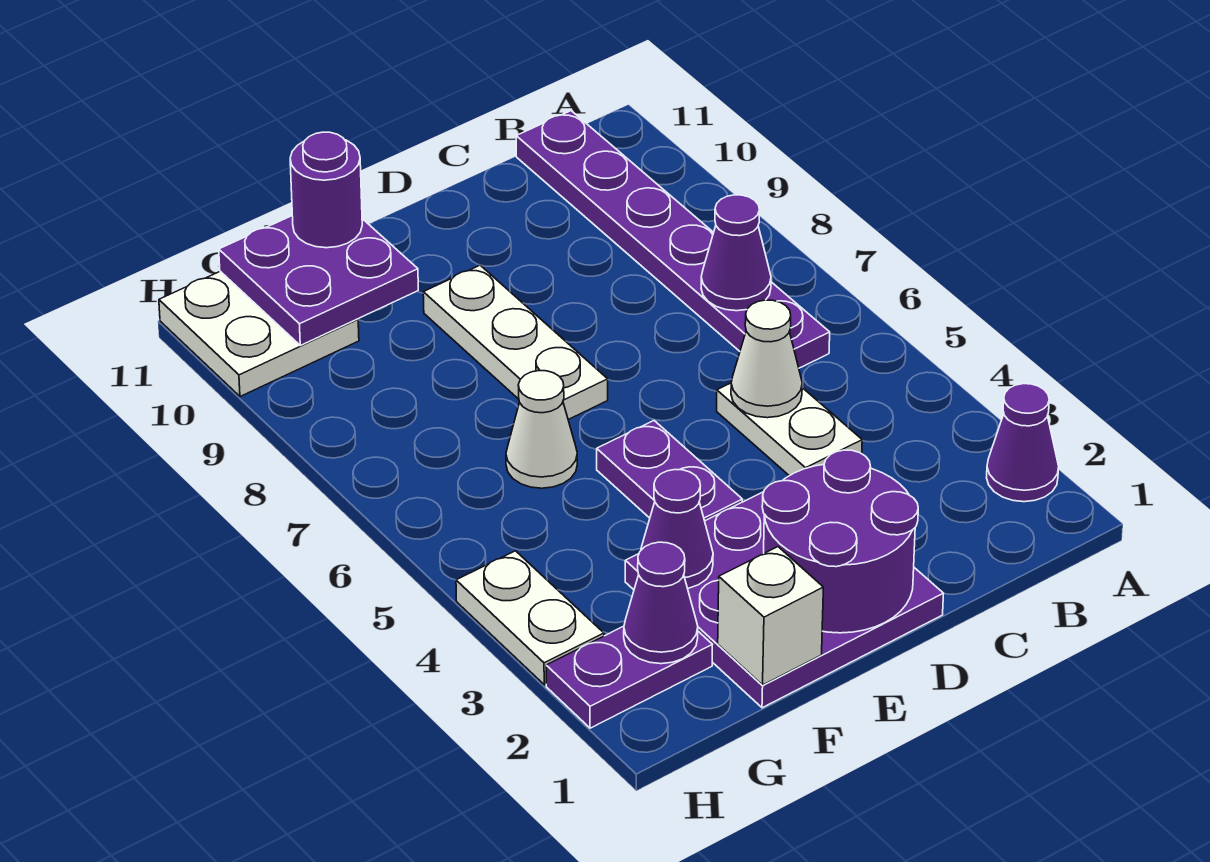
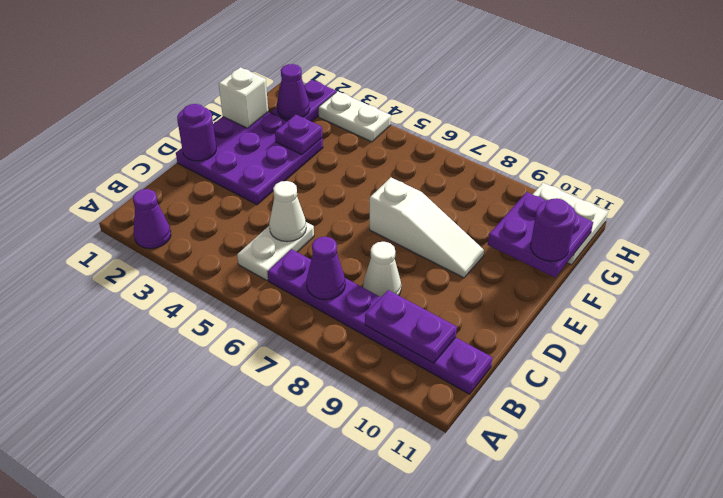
white 1x2 plate [717,383,862,476] -> white 1x2 plate turned to [237,222,314,280]
purple 2x2 round brick [762,450,918,633] -> purple 1x1 round brick [177,104,216,161]
purple 1x2 plate [597,421,742,521] -> purple 1x2 plate moved to [365,290,457,363]
white 1x3 plate [423,265,608,420] -> white 1x3 slope [370,178,484,278]
purple 1x1 cone [641,470,713,588] -> purple 1x1 plate [275,115,322,155]
white 1x1 cone [506,371,577,488] -> white 1x1 cone moved to [363,242,401,297]

